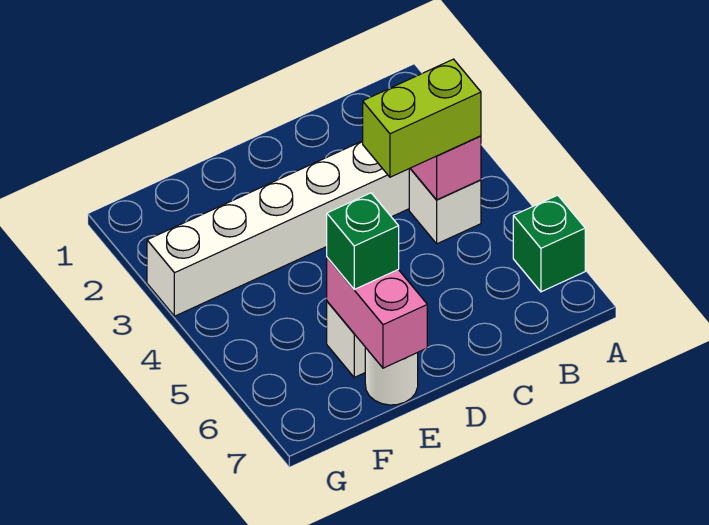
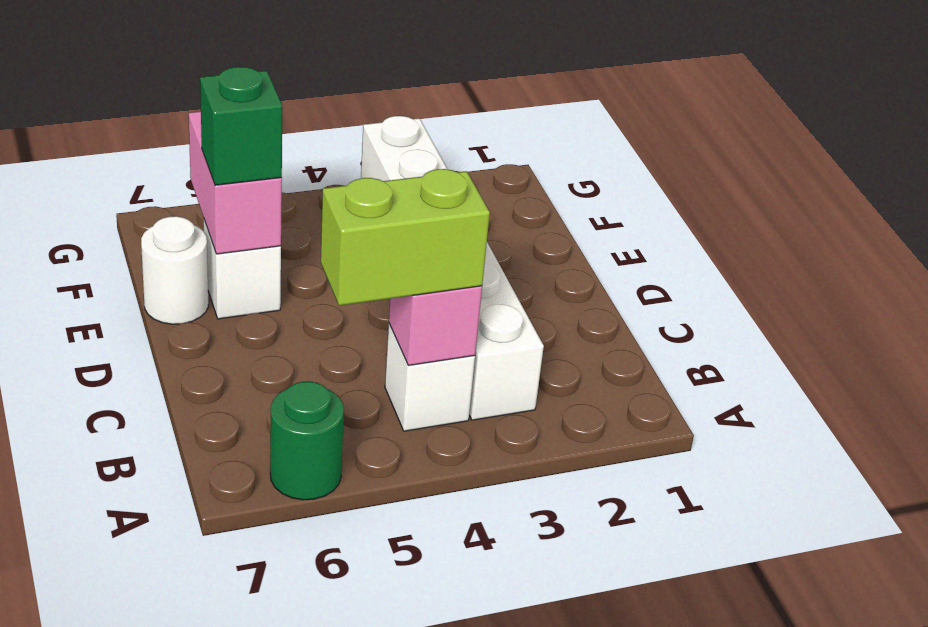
green 1x1 brick [513,195,585,292] -> green 1x1 round brick [270,381,344,500]
lime 1x2 brick [363,59,481,177] -> lime 1x2 brick turned to [321,169,490,306]
pink 1x2 brick [327,258,427,368] -> pink 1x2 brick turned to [189,112,282,254]

